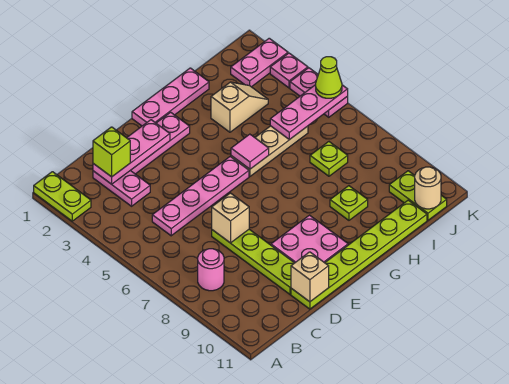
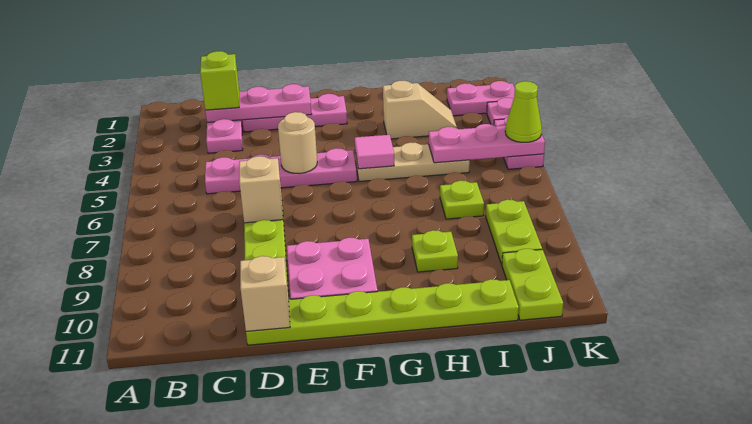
lime 1x2 plate [34,172,91,221] -> lime 1x2 plate moved to [486,200,542,264]
pink 1x1 round brick [198,249,224,291] -> none
pink 1x3 plate [132,68,209,126] -> none
tan 1x1 round brick [415,167,441,209] -> tan 1x1 round brick moved to [278,112,317,174]

